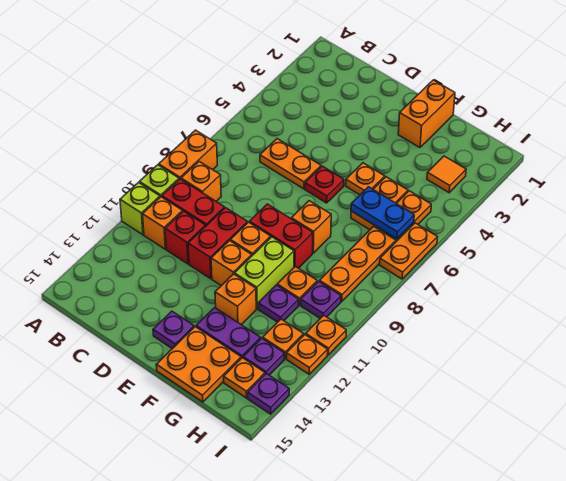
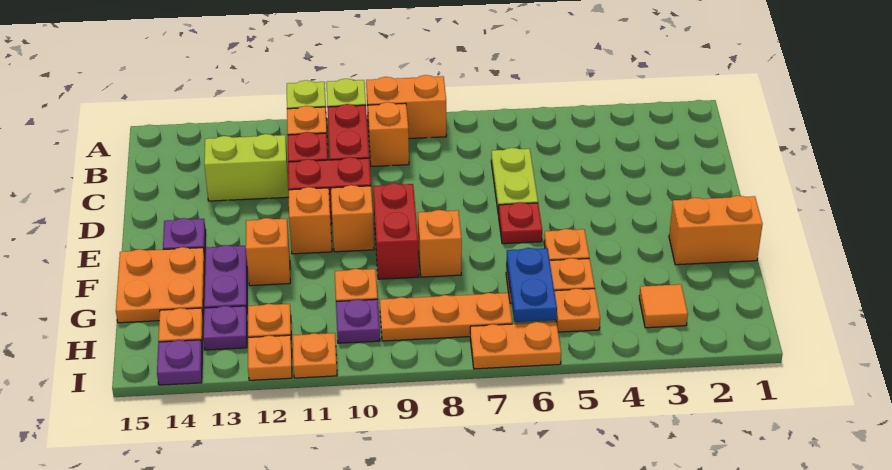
orange 1x2 plate [260,139,321,189] -> lime 1x2 plate [491,148,538,215]
lime 1x2 brick [235,237,294,309] -> lime 1x2 brick moved to [204,134,289,201]
purple 1x1 plate [258,285,299,322] -> none

